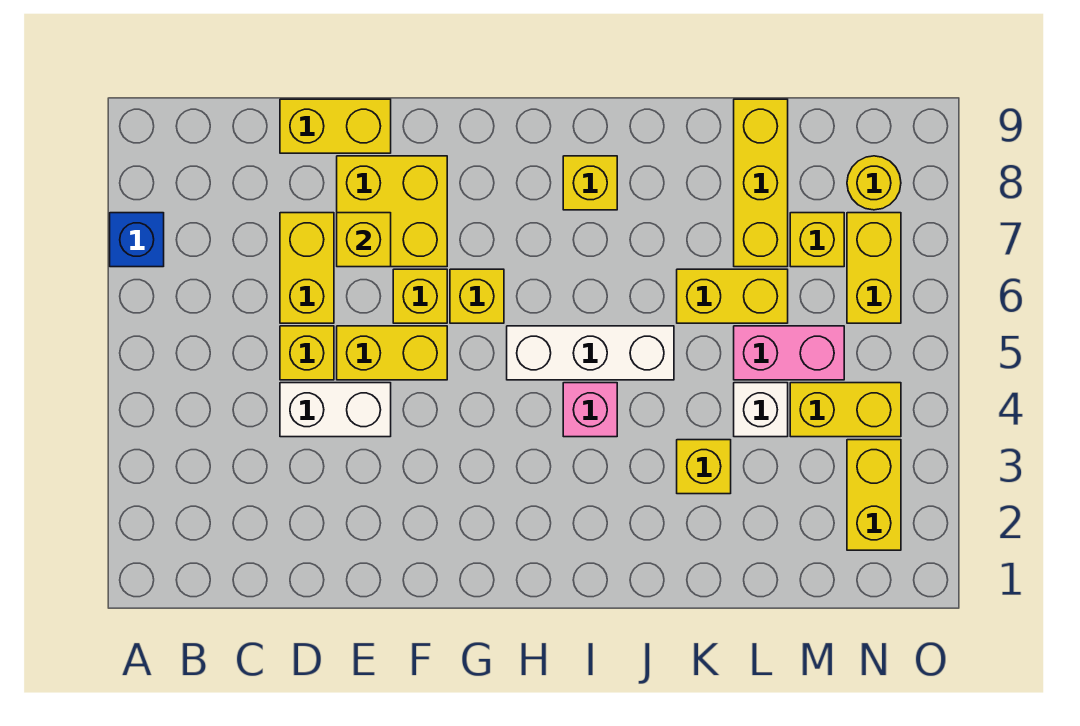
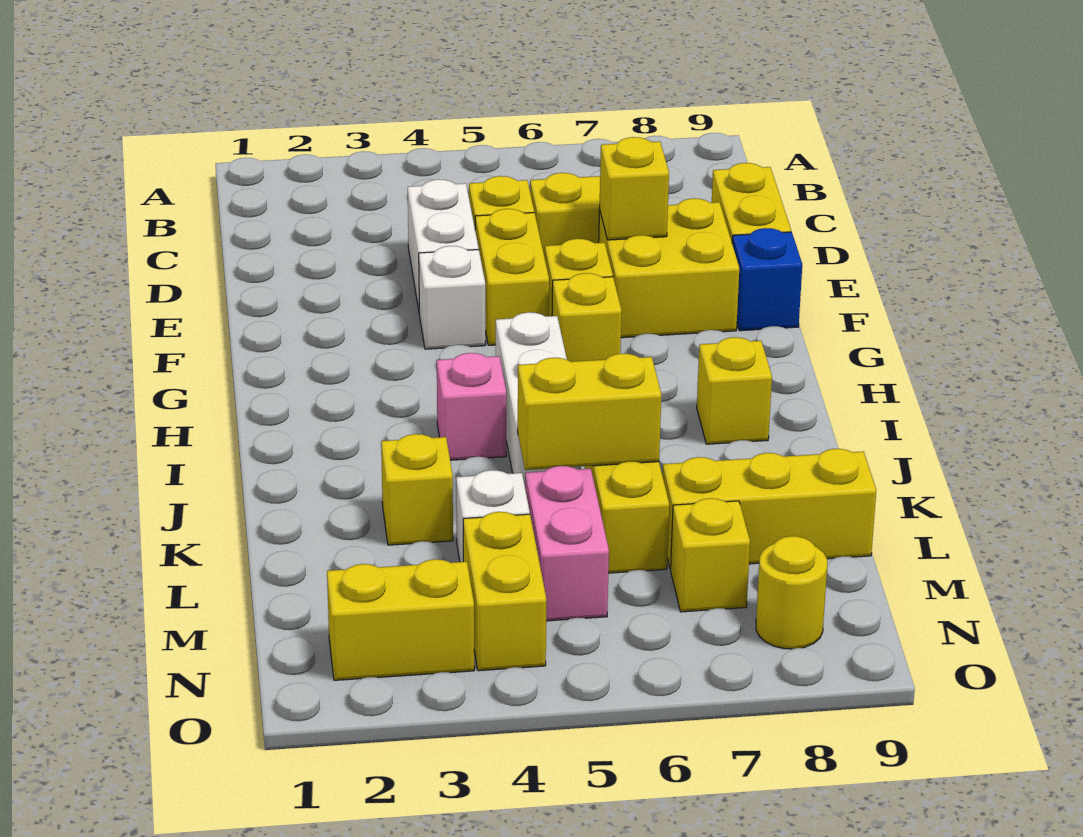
blue 1x1 brick [110,213,164,267] -> blue 1x1 brick moved to [732,228,802,331]
none -> white 1x1 brick [419,246,485,349]
yellow 1x2 brick [847,213,901,323] -> yellow 1x2 brick moved to [518,353,661,470]

